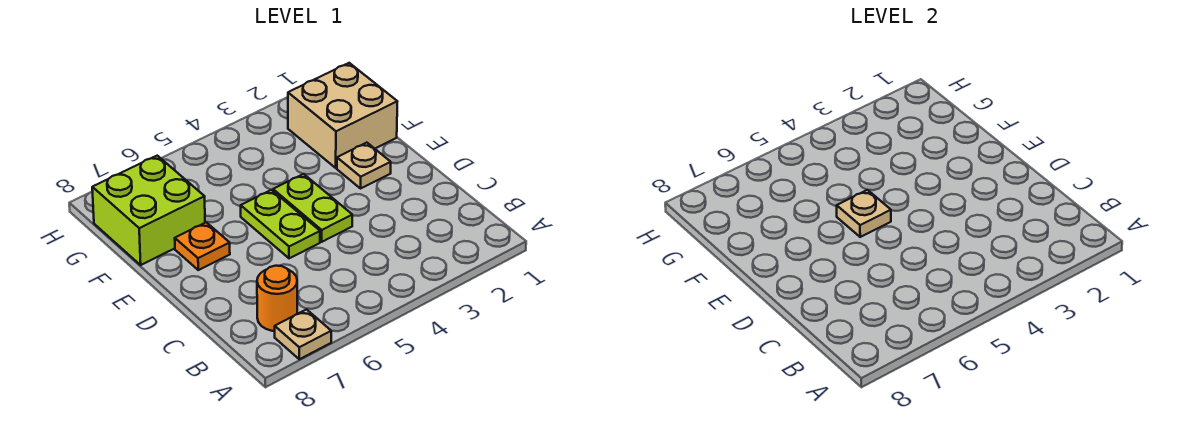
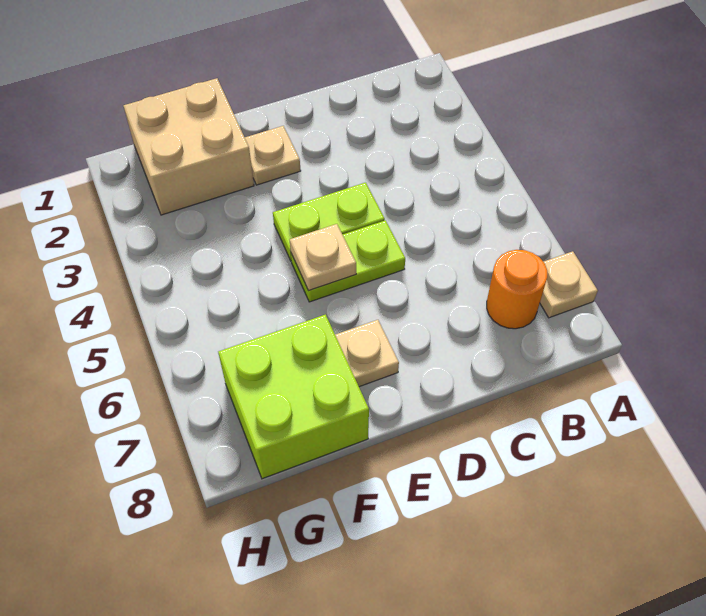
orange 1x1 plate [175,222,230,270] -> tan 1x1 plate [335,320,399,387]

